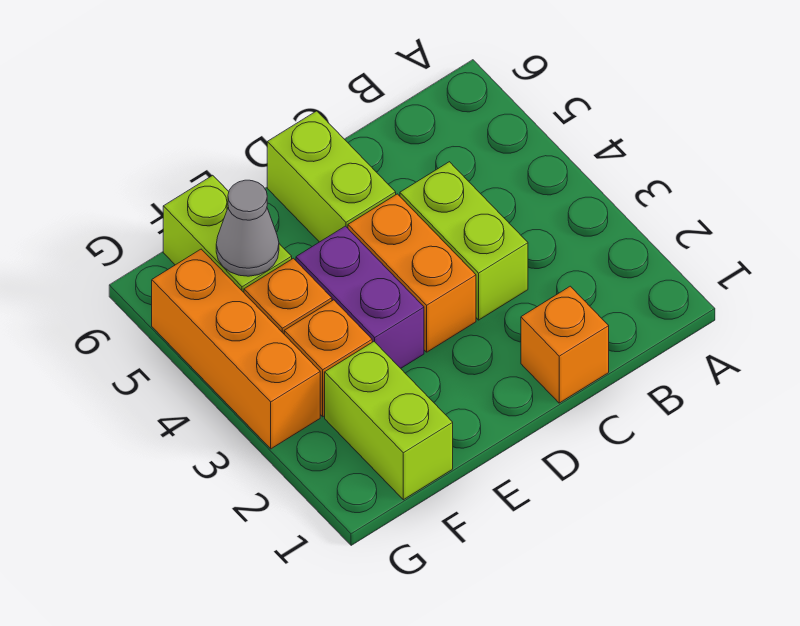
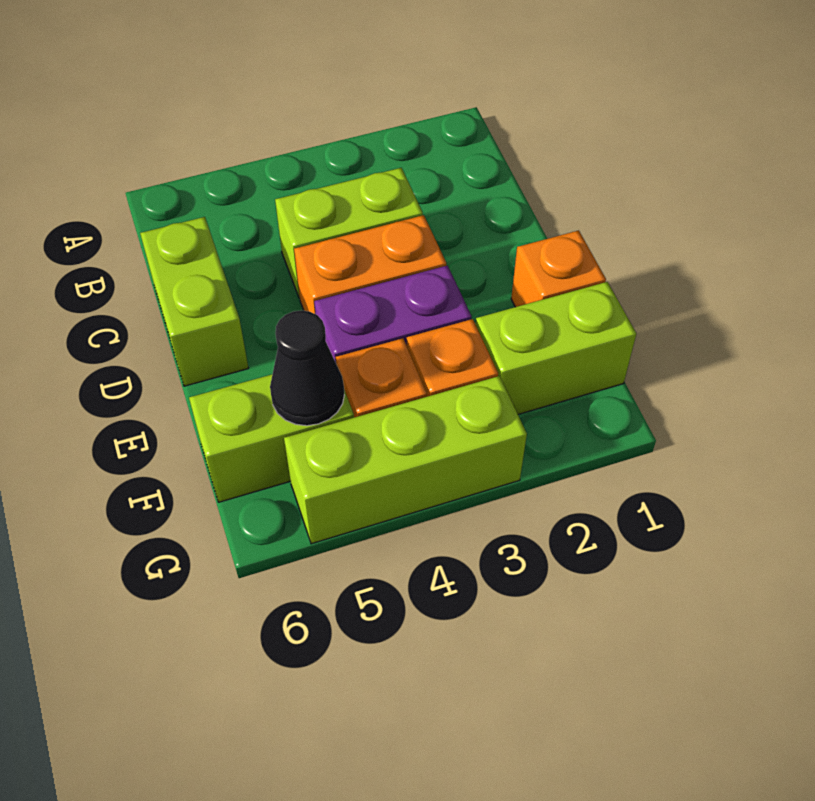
orange 1x1 brick [521,286,609,403] -> orange 1x1 brick moved to [511,230,606,307]
lime 1x2 brick [267,111,396,242] -> lime 1x2 brick turned to [140,217,248,386]
grey 1x1 cone [216,180,279,276] -> black 1x1 cone [270,310,344,426]
orange 1x3 brick [152,249,320,449] -> lime 1x3 brick [284,376,527,544]

